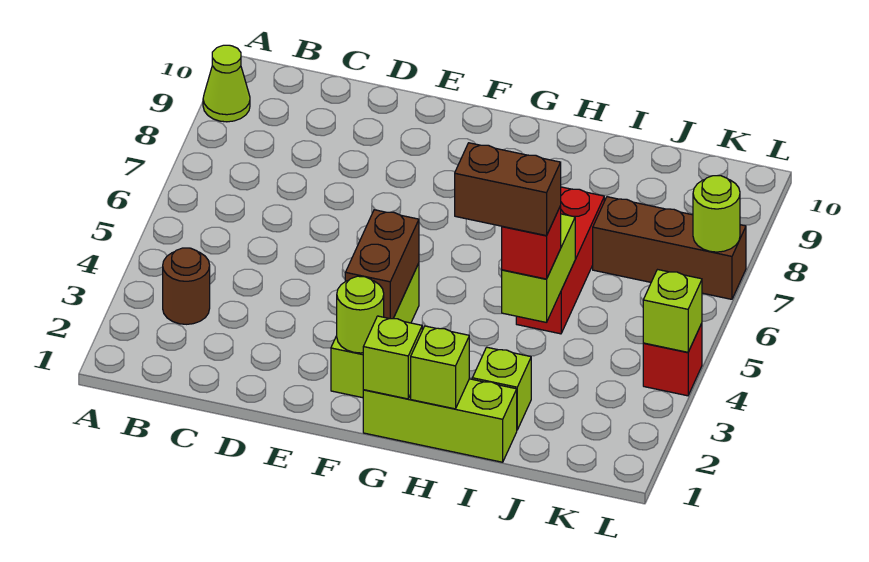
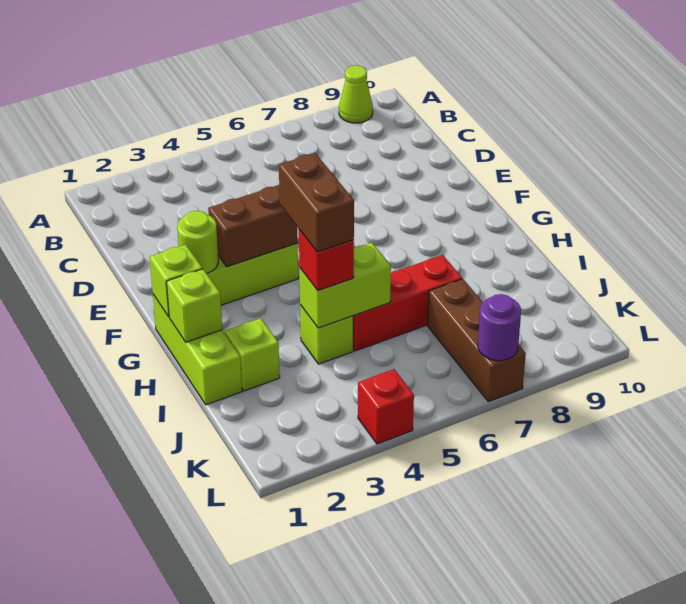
brown 1x1 round brick [163,248,210,324] -> none
lime 1x1 brick [643,270,702,352] -> lime 1x1 brick moved to [300,305,353,364]
lime 1x1 round brick [693,176,740,252] -> purple 1x1 round brick [478,294,521,361]

